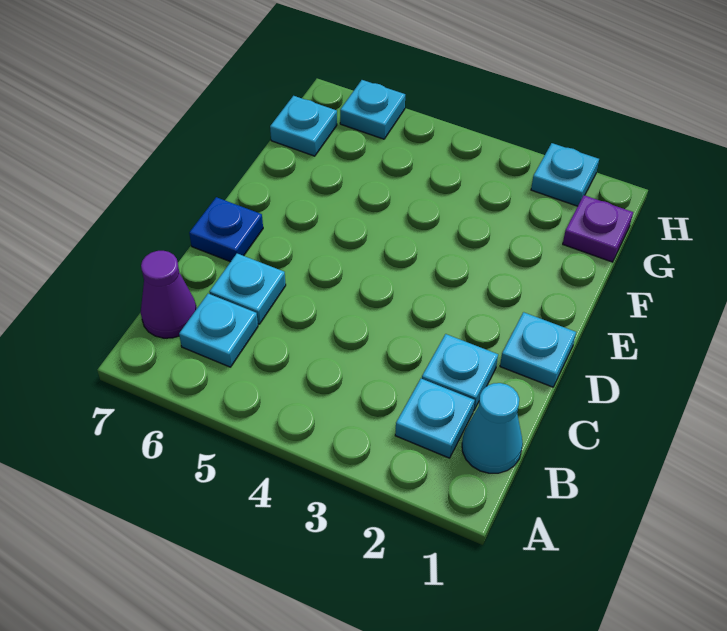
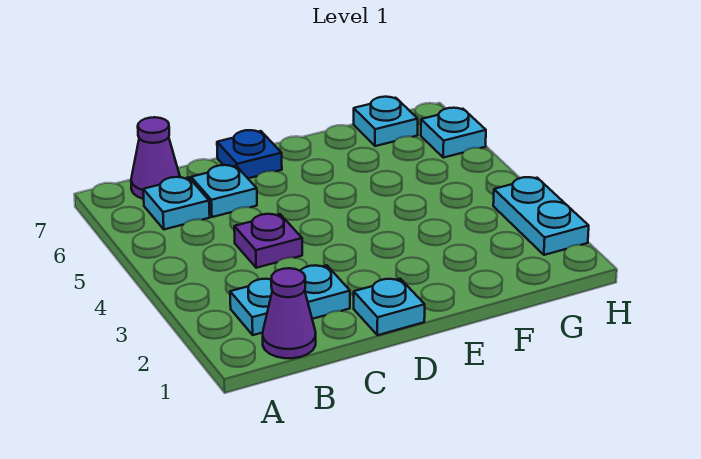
cyan 1x1 cone [462,383,523,473] -> purple 1x1 cone [263,268,316,358]
purple 1x1 plate [563,195,633,262] -> purple 1x1 plate moved to [234,214,302,268]
cyan 1x1 plate [531,143,599,206] -> cyan 1x2 plate [493,177,589,255]

